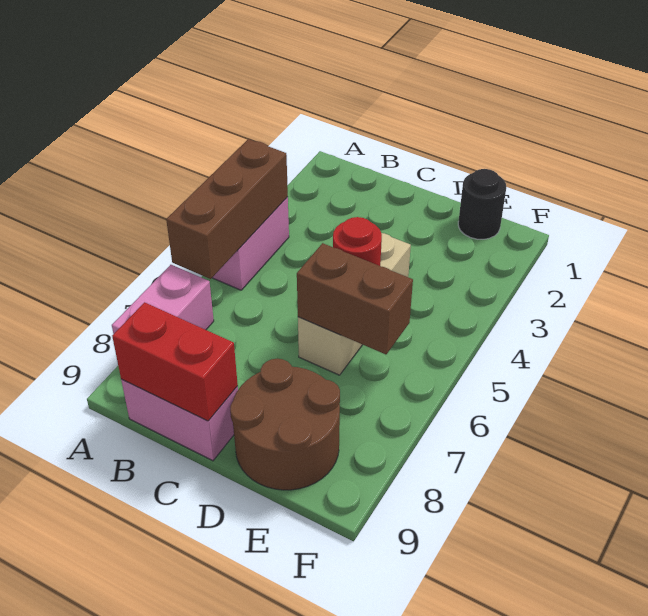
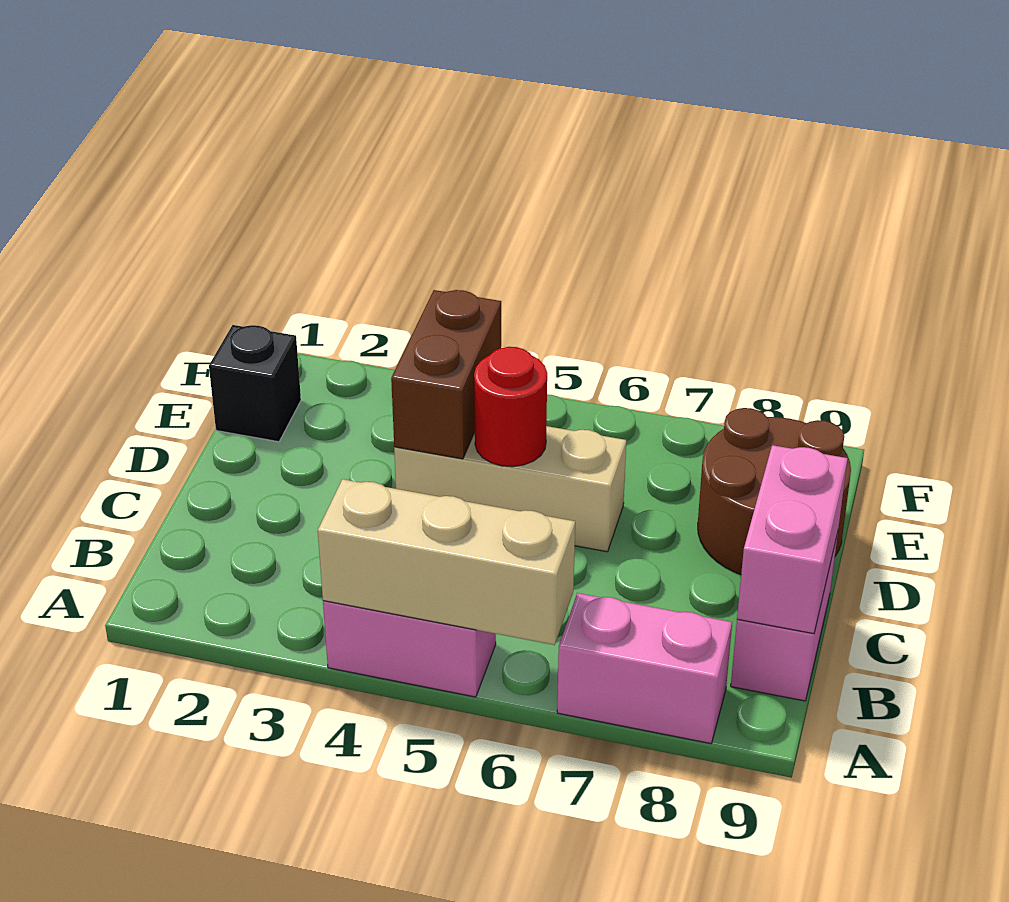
brown 1x3 brick [166,139,288,279] -> tan 1x3 brick [318,479,575,645]
red 1x2 brick [112,302,238,421] -> pink 1x2 brick [737,445,848,634]
brown 1x2 brick [297,243,413,354] -> brown 1x2 brick moved to [391,290,501,459]
black 1x1 round brick [458,169,506,239] -> black 1x1 brick [209,325,301,442]

